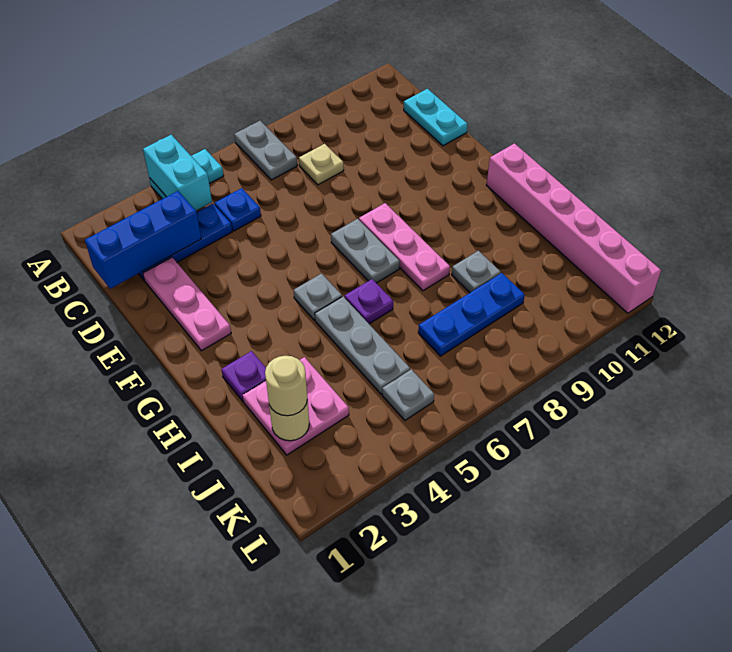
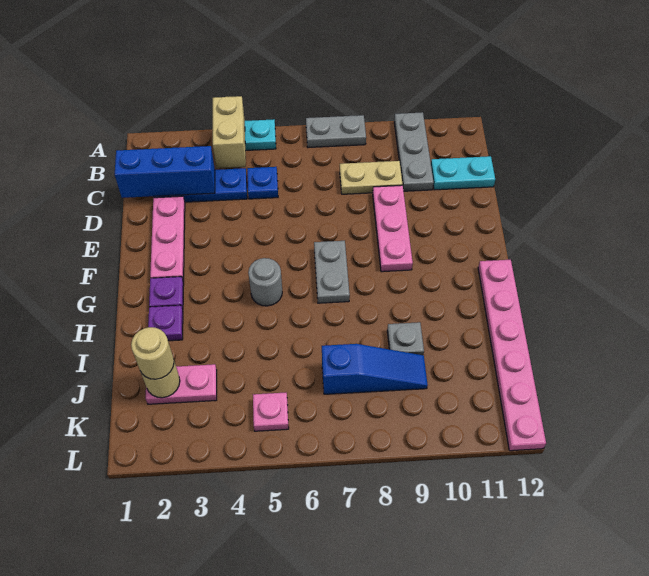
cyan 1x2 brick [143,135,212,211] -> tan 1x2 brick [213,96,246,168]
grey 1x2 plate [234,121,297,180] -> grey 1x2 plate turned to [306,115,366,148]
tan 1x1 plate [299,144,344,185] -> tan 1x2 plate [340,161,402,194]
cyan 1x2 plate [404,89,467,146] -> cyan 1x2 plate turned to [431,156,495,190]
pink 1x3 plate [359,203,450,291] -> pink 1x3 plate moved to [373,185,413,272]
grey 1x1 plate [294,274,342,320] -> grey 1x1 round brick [248,258,282,306]
pink 1x6 brick [486,143,661,313] -> pink 1x6 plate [478,260,546,451]
grey 1x3 plate [315,297,410,394] -> grey 1x3 plate moved to [394,112,434,191]
purple 1x1 plate [345,279,393,324] -> purple 1x1 plate moved to [149,277,184,309]
pink 2x2 plate [243,357,349,455] -> pink 1x2 plate [146,364,217,404]
blue 1x3 plate [418,273,525,356] -> blue 1x3 slope [322,344,428,394]
grey 1x1 plate [382,369,434,420] -> pink 1x1 plate [253,393,289,431]

